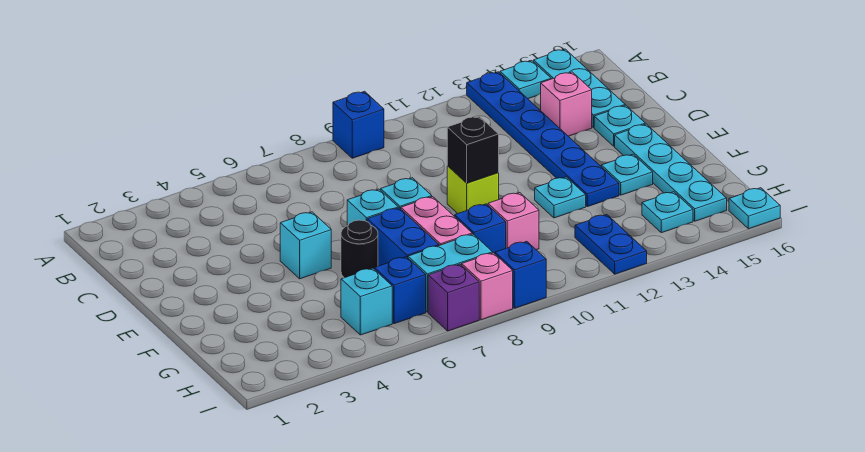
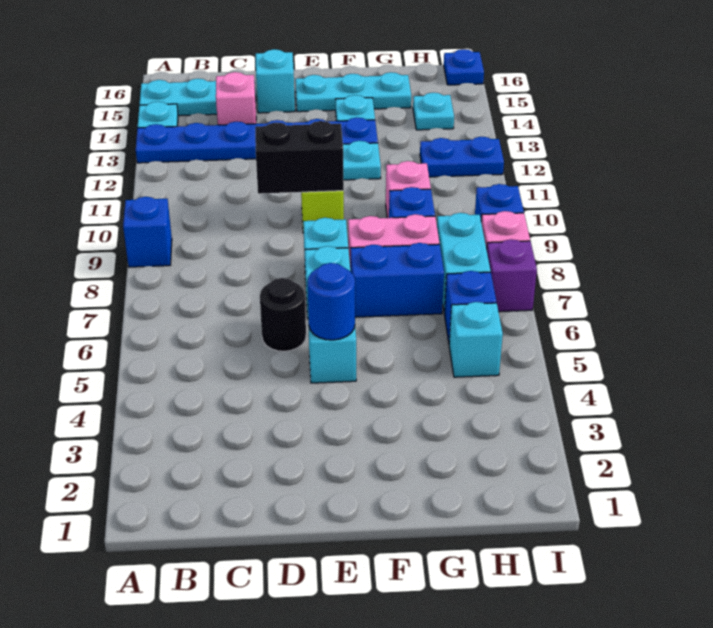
cyan 1x1 plate [594,105,645,146] -> cyan 1x1 brick [256,49,295,113]
none -> blue 1x1 round brick [308,263,355,340]
black 1x1 brick [447,116,499,183] -> black 1x2 brick [255,121,344,194]
cyan 1x4 plate [615,124,727,221] -> cyan 1x3 plate [295,72,411,112]
black 1x1 round brick [341,220,378,278] -> black 1x1 round brick moved to [260,278,306,351]
cyan 1x1 plate [729,188,780,229] -> blue 1x1 plate [444,49,484,85]

